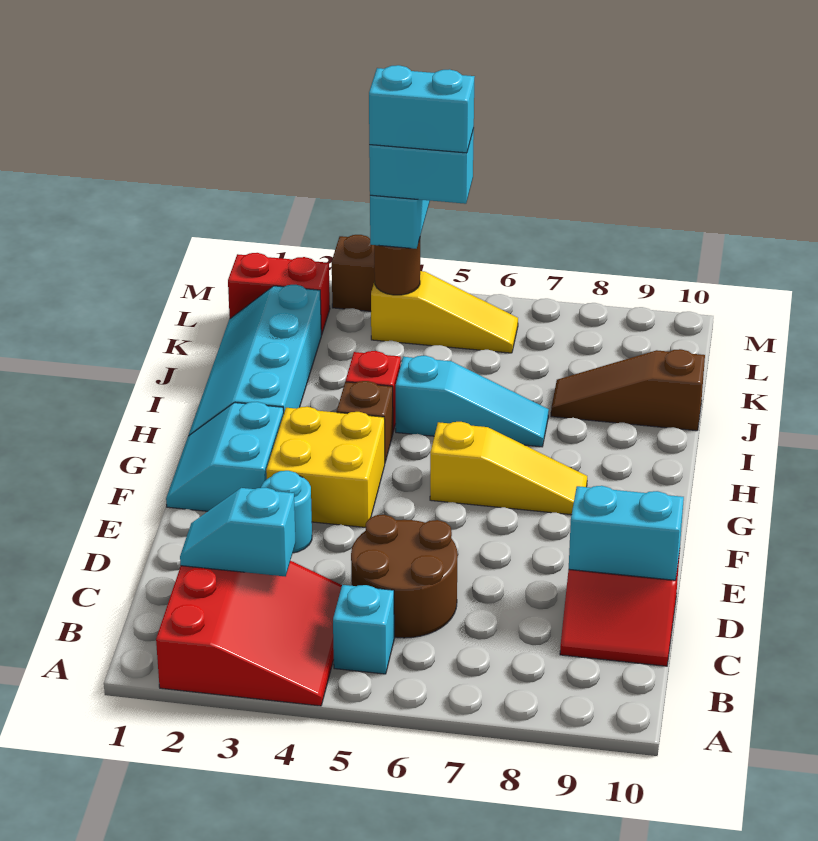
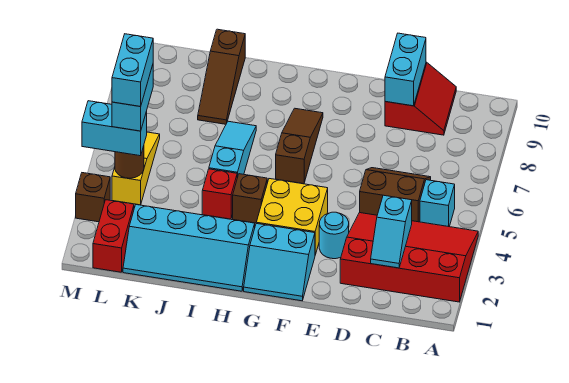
red 3x3 slope [156,561,342,706] -> red 3x4 slope [340,213,478,302]
brown 2x2 round brick [351,515,458,638] -> brown 2x2 slope [360,168,431,222]
yellow 1x3 slope [430,422,587,515] -> brown 1x3 slope [276,108,323,184]

